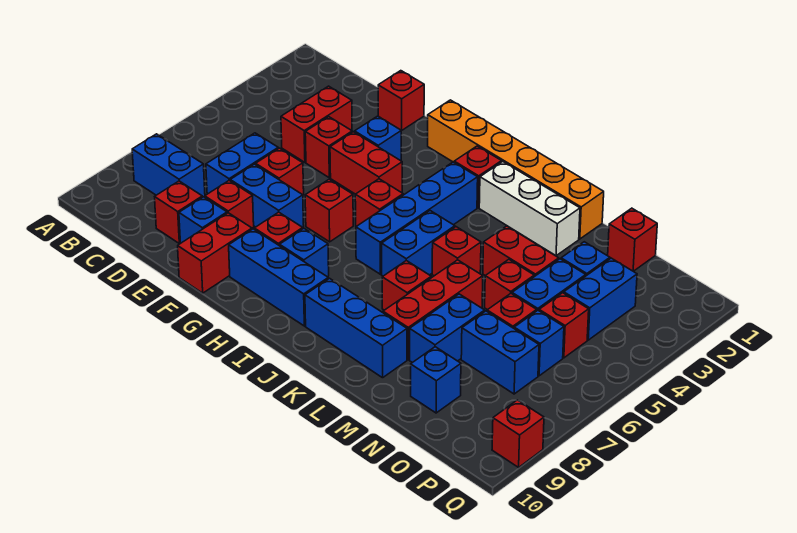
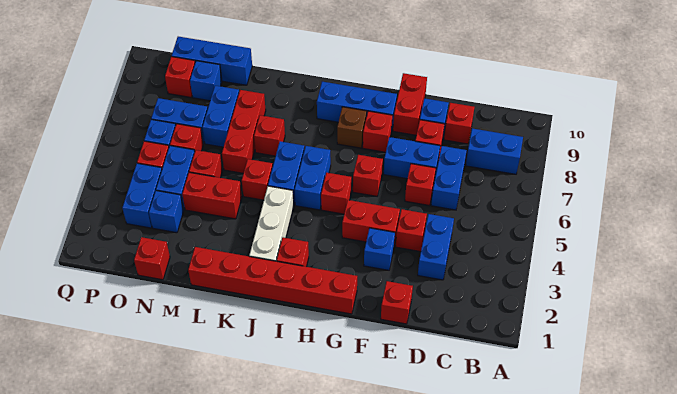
red 1x2 brick [281,86,352,162] -> blue 1x2 brick [418,214,454,280]
orange 1x6 brick [428,100,604,239] -> red 1x6 brick [188,247,357,314]
blue 1x1 brick [280,229,329,277] -> brown 1x1 brick [337,107,367,148]
blue 1x4 brick [356,162,478,274] -> blue 1x2 brick [295,146,331,210]
white 1x3 brick [479,162,580,256] -> white 1x3 brick turned to [249,186,294,261]
blue 1x3 brick [305,278,407,378] -> blue 1x3 brick moved to [172,37,252,85]
red 1x1 brick [492,400,544,467] -> red 1x1 brick moved to [165,56,195,97]

